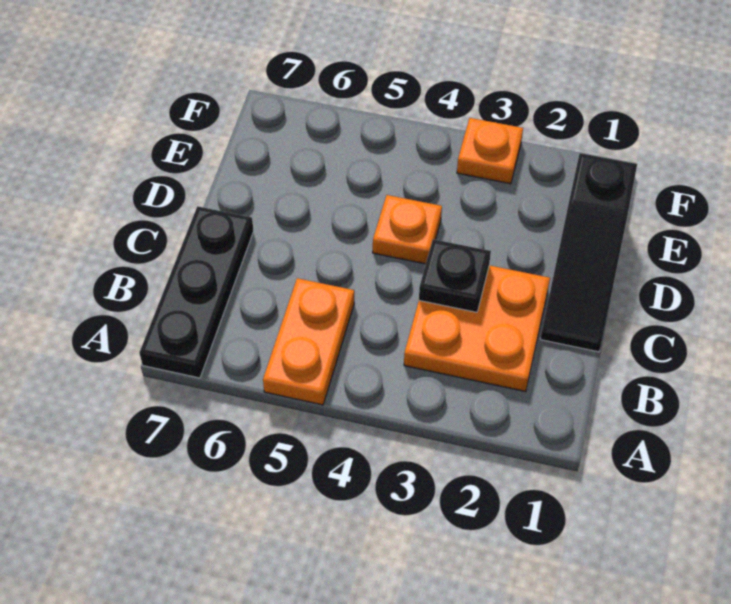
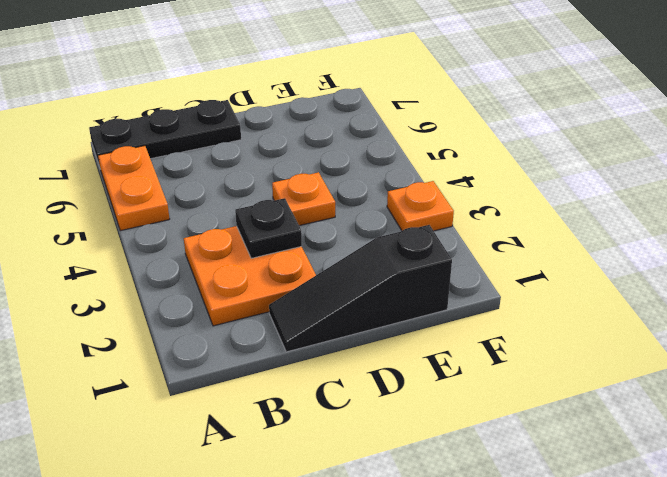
orange 1x2 plate [263,278,354,405] -> orange 1x2 plate turned to [98,146,170,231]

